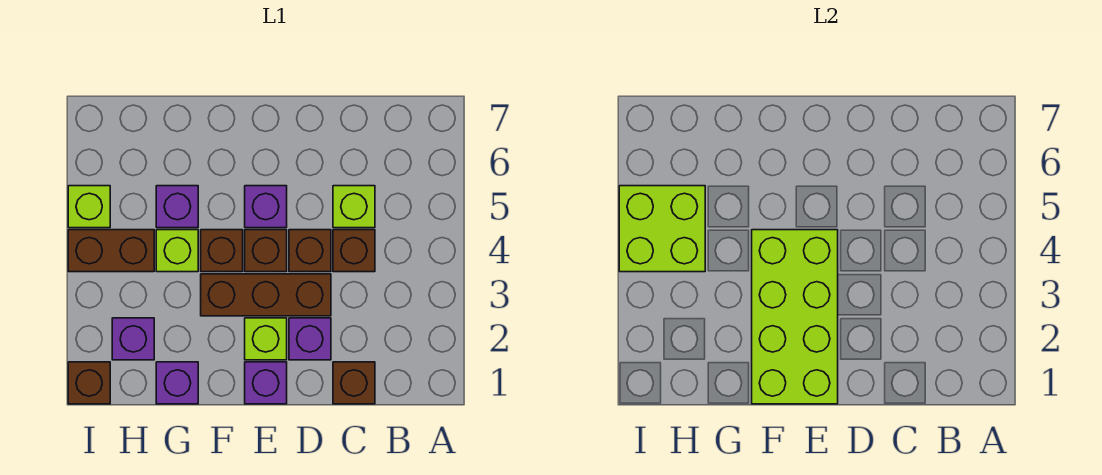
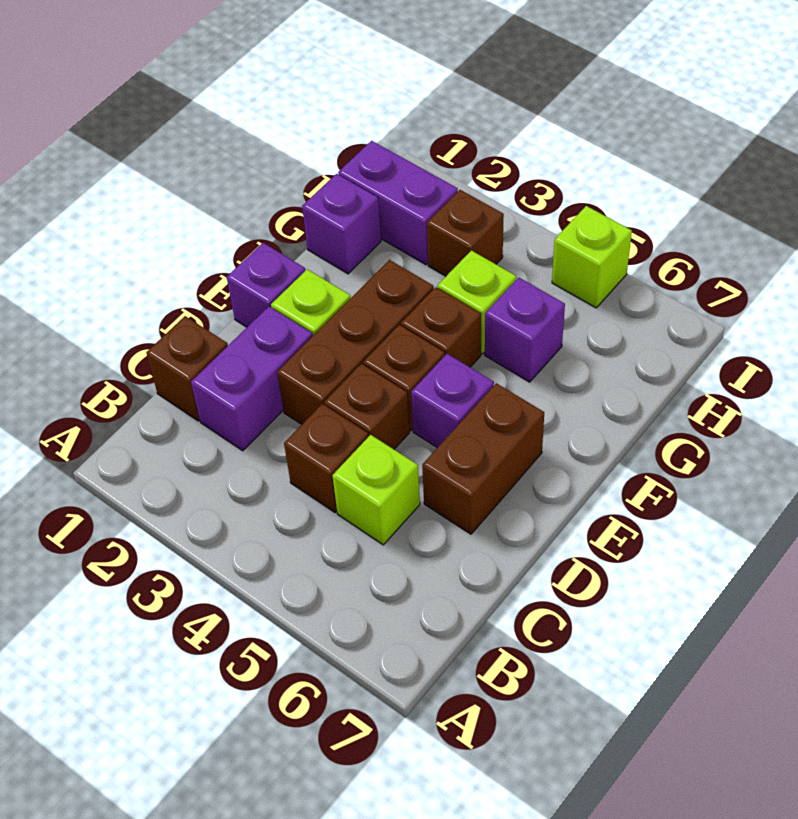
purple 1x1 brick [289,318,331,360] -> purple 1x2 brick [191,307,313,451]
lime 2x4 brick [752,230,838,404] -> none
purple 1x1 brick [112,318,154,360] -> purple 1x2 brick [338,141,458,265]
brown 1x2 brick [68,230,154,272] -> brown 1x2 brick moved to [422,383,544,534]
lime 2x2 brick [619,186,705,272] -> none
brown 1x1 brick [68,362,110,404] -> brown 1x1 brick moved to [427,190,504,276]

